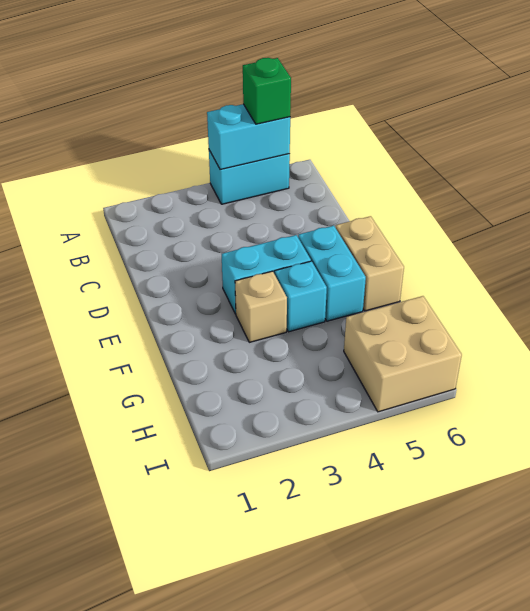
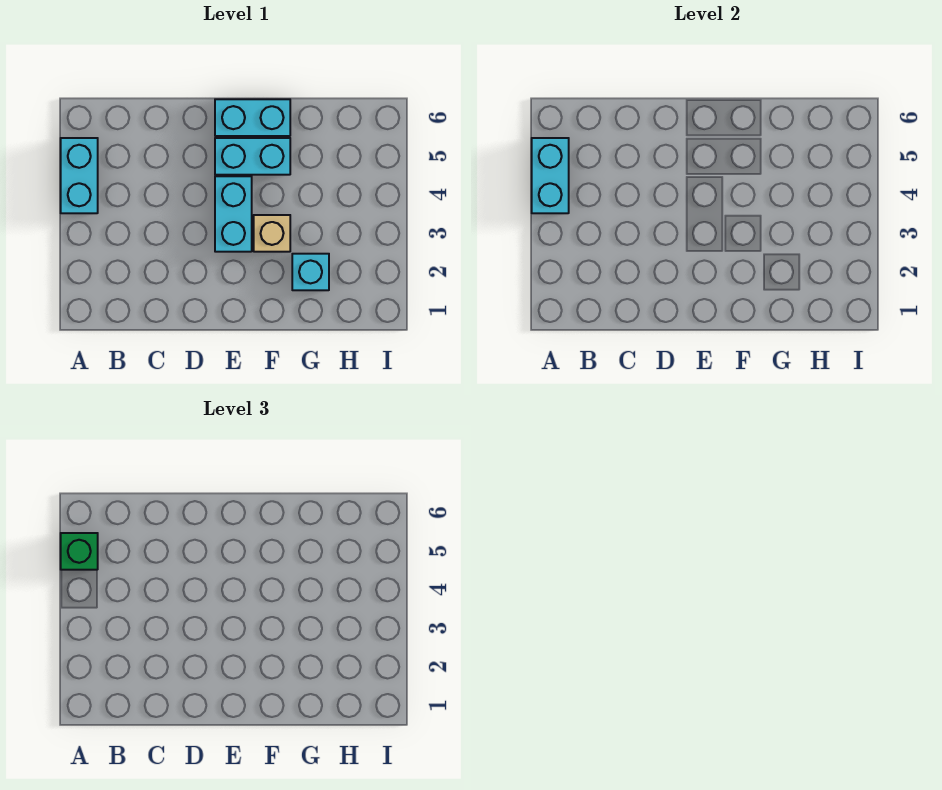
tan 1x2 brick [336,216,404,311] -> cyan 1x2 brick [215,99,290,136]
cyan 1x1 brick [275,261,327,332] -> cyan 1x1 brick moved to [292,254,329,290]
tan 2x2 brick [344,296,462,412] -> none

